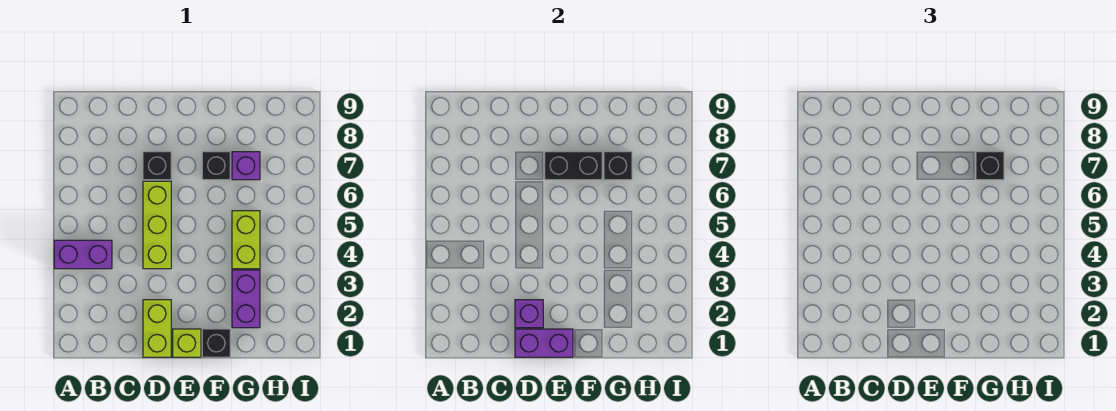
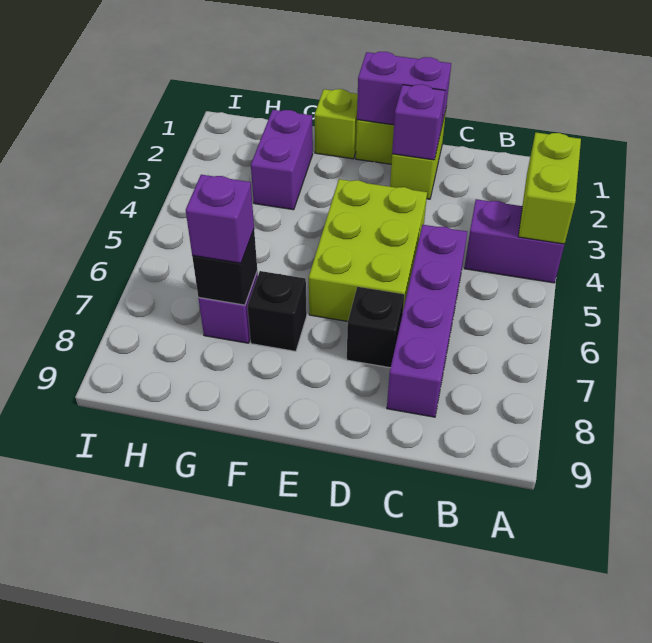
none -> purple 1x4 brick [387,225,467,417]
lime 1x3 brick [143,181,171,269] -> lime 2x3 brick [309,179,427,321]
black 1x2 brick [545,152,602,180] -> none
black 1x1 brick [202,329,230,357] -> lime 1x1 brick [315,89,358,159]
lime 1x2 brick [232,211,260,269] -> lime 1x2 brick moved to [518,133,581,244]
black 1x1 brick [976,152,1004,180] -> purple 1x1 brick [186,175,254,263]

